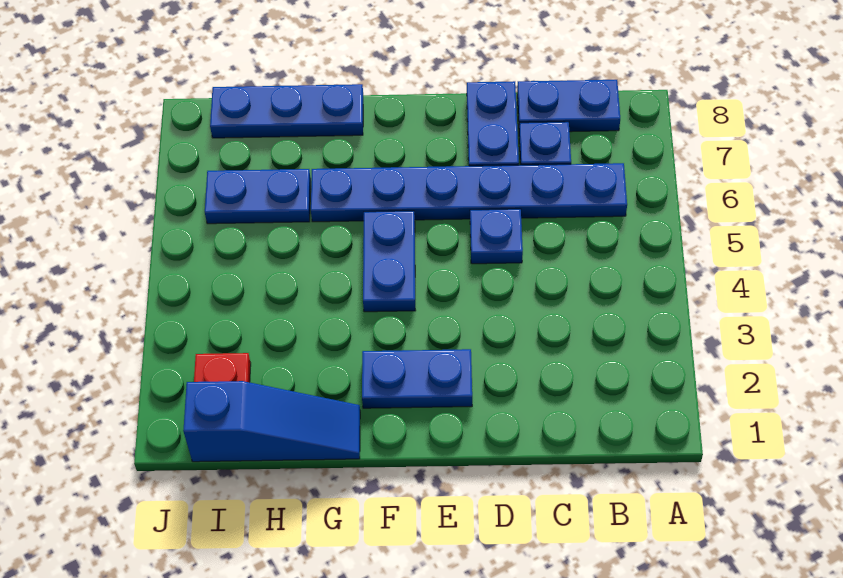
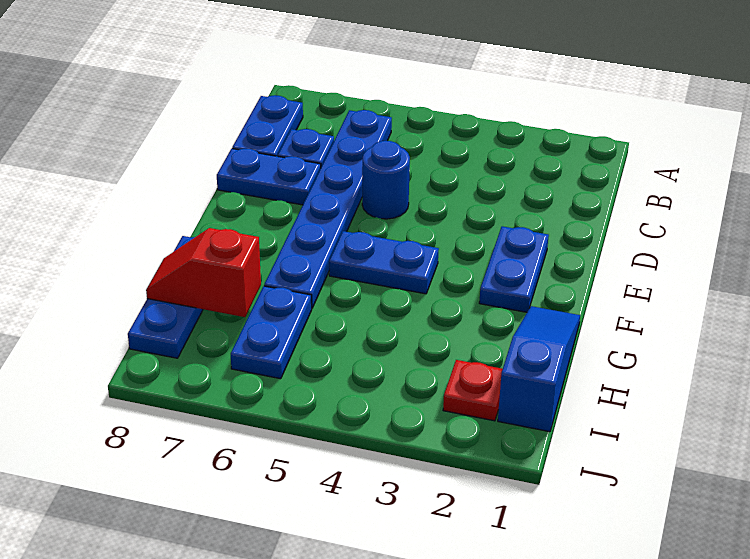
blue 1x1 plate [470,209,523,264] -> blue 1x1 round brick [362,141,410,219]
none -> red 1x2 slope [146,228,261,317]

